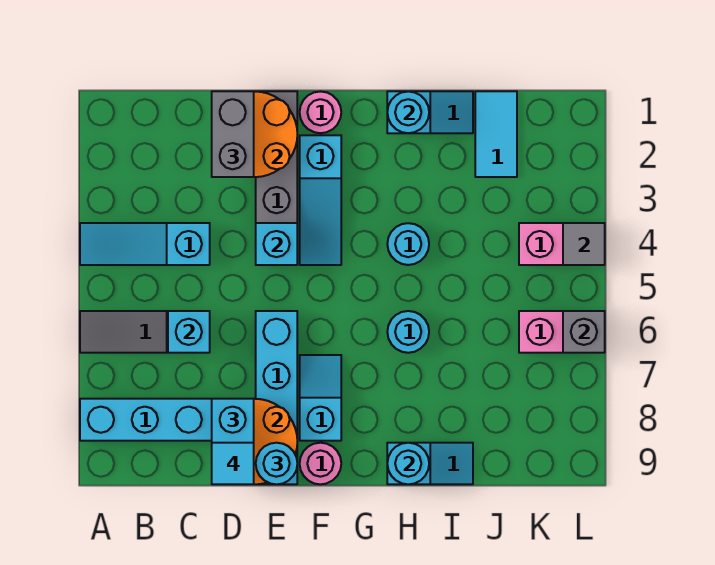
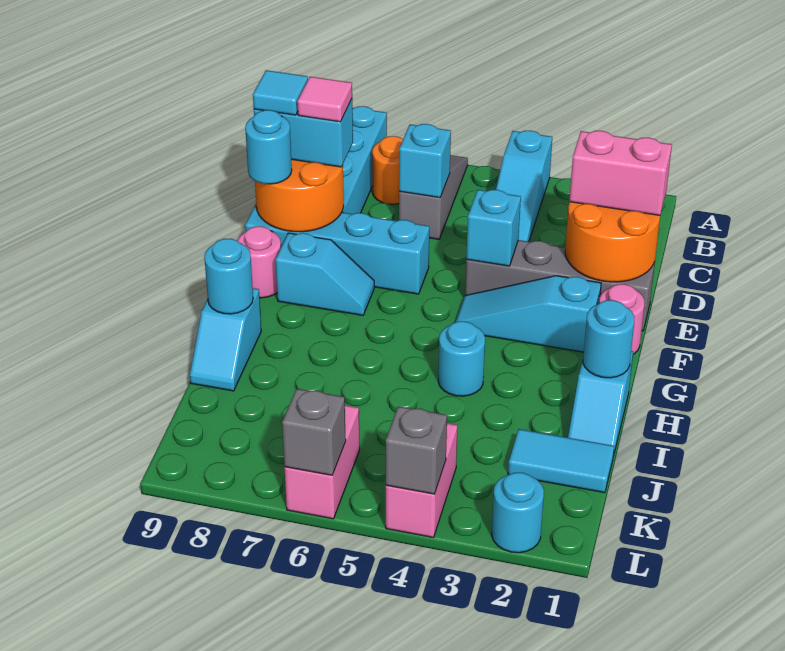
cyan 1x3 slope [80,223,210,265] -> cyan 1x3 slope turned to [496,131,552,242]
none -> orange 1x1 round brick [372,136,403,204]
grey 1x2 brick [212,91,254,177] -> pink 1x2 brick [569,131,672,215]
none -> pink 1x1 tile [297,77,352,122]
cyan 1x1 round brick [387,311,429,353] -> cyan 1x1 round brick moved to [492,472,544,553]
grey 1x1 tile [563,223,605,265] -> grey 1x1 brick [386,406,447,494]

